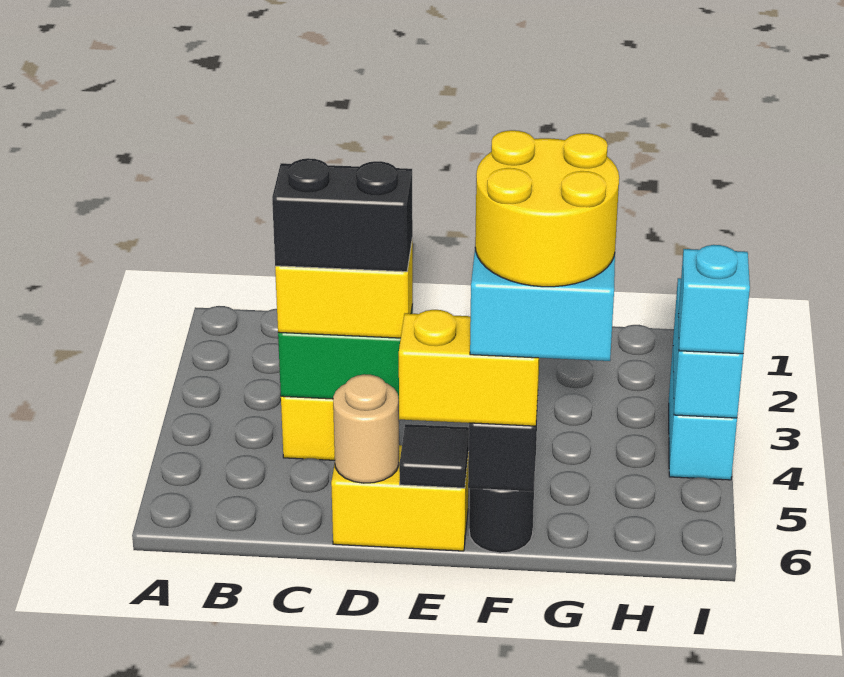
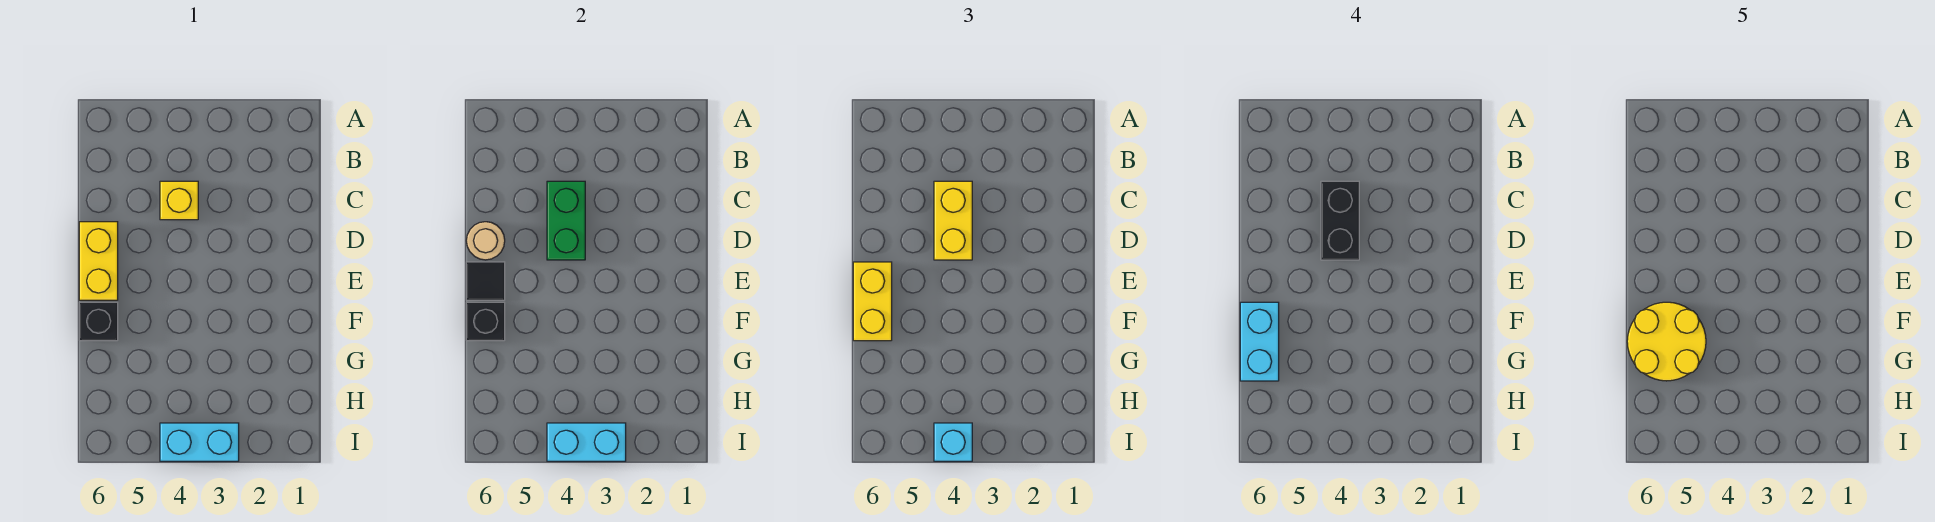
black 1x1 round brick [469,477,535,553] -> black 1x1 brick [79,302,118,341]

